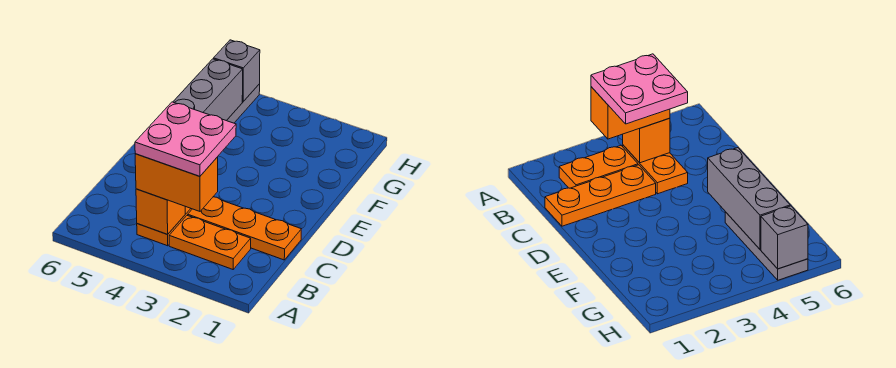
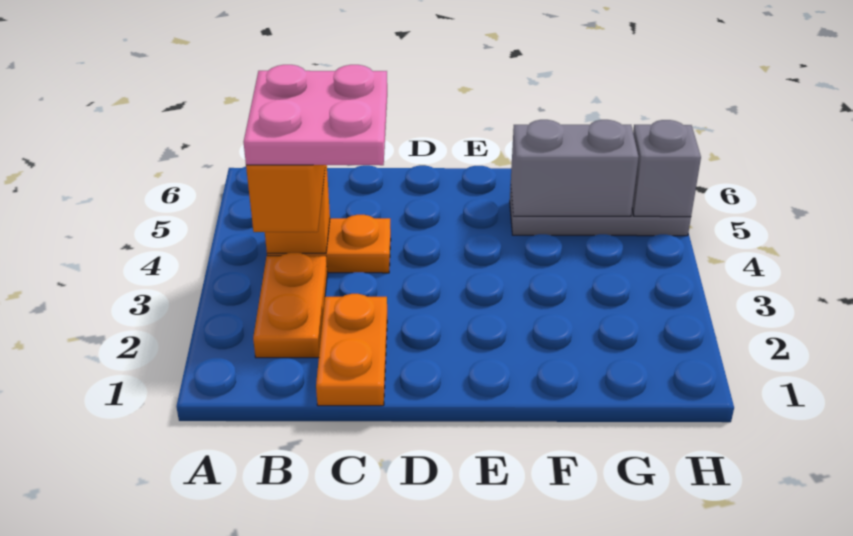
orange 1x3 plate [188,197,301,260] -> orange 1x2 plate [316,294,387,406]
grey 1x3 brick [173,59,243,120] -> grey 1x2 brick [511,120,639,216]

